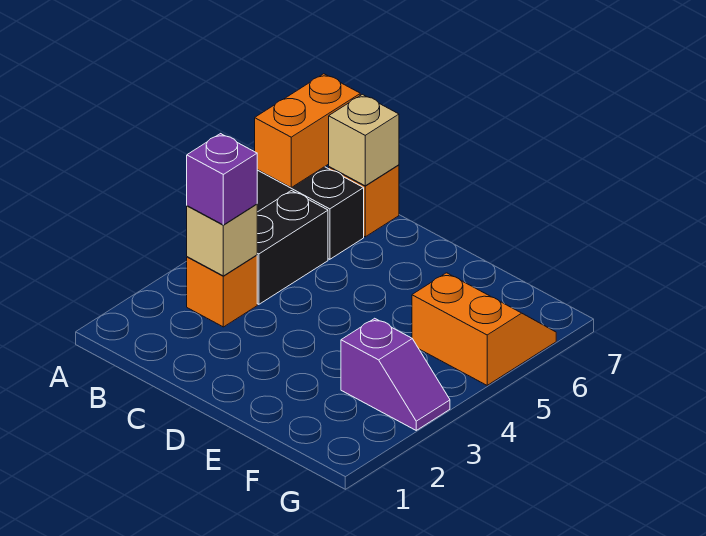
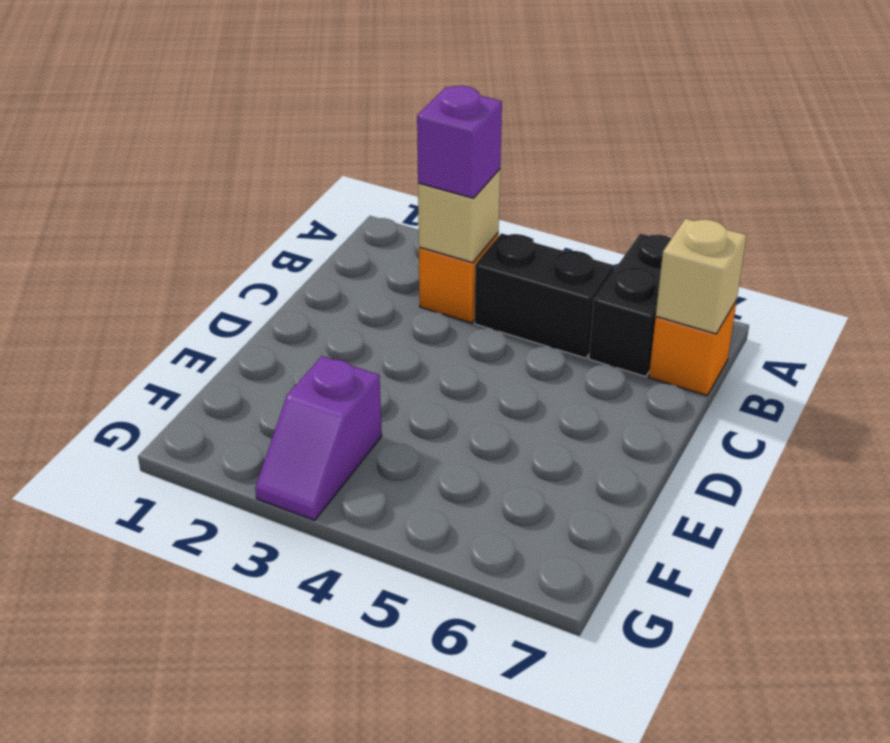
orange 1x2 brick [255,74,360,187] -> none
orange 2x2 slope [412,273,556,385] -> none

